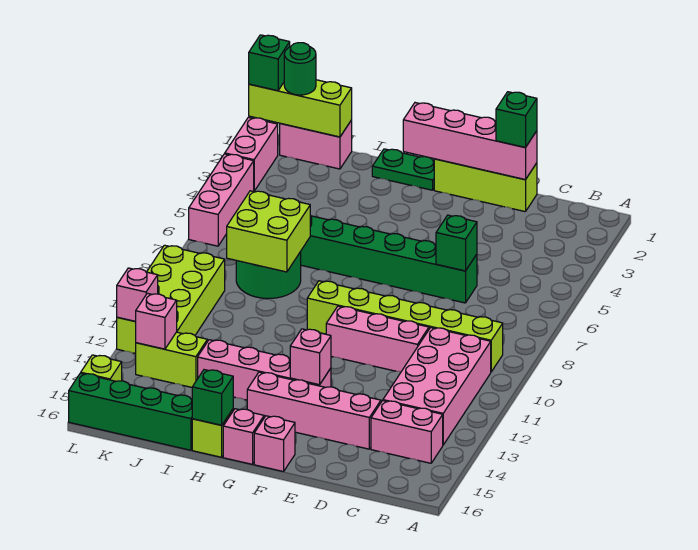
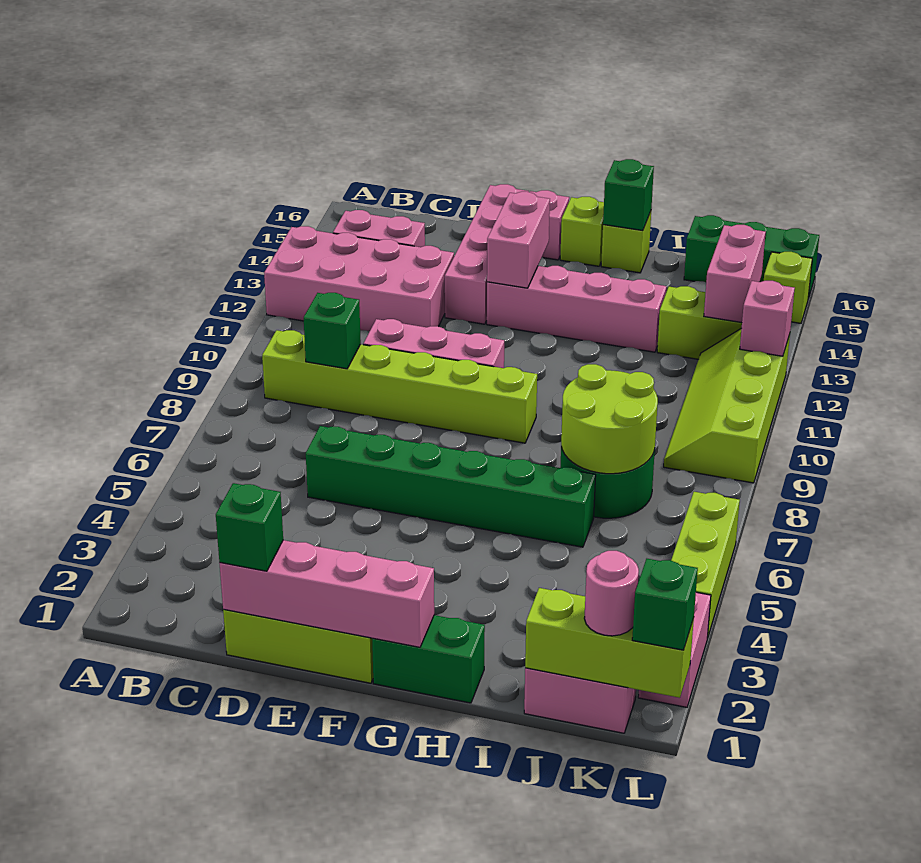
pink 2x4 brick [383,327,491,445] -> pink 2x4 brick turned to [264,226,454,332]
green 1x1 brick [436,215,477,271] -> green 1x1 brick moved to [304,293,361,369]
pink 1x4 brick [247,372,381,449] -> pink 1x4 brick turned to [445,184,529,324]
pink 1x1 brick [290,329,331,385] -> pink 1x2 brick [487,192,550,288]
green 1x2 plate [372,149,434,190] -> green 1x2 brick [372,615,485,703]
pink 1x1 brick [223,409,264,464] -> lime 1x1 brick [560,197,604,266]
lime 2x2 brick [227,191,310,272] -> lime 2x2 round brick [561,364,658,474]
green 1x4 brick [69,373,192,450] -> green 1x3 brick [684,215,819,299]
green 1x1 round brick [284,43,316,95] -> pink 1x1 round brick [584,551,639,636]
lime 2x4 brick [117,245,225,354] -> lime 2x4 slope [664,328,790,483]
pink 1x1 brick [135,293,177,349] -> pink 1x2 brick [704,225,766,323]
pink 1x3 brick [189,154,254,246] -> lime 1x3 brick [671,492,740,638]

